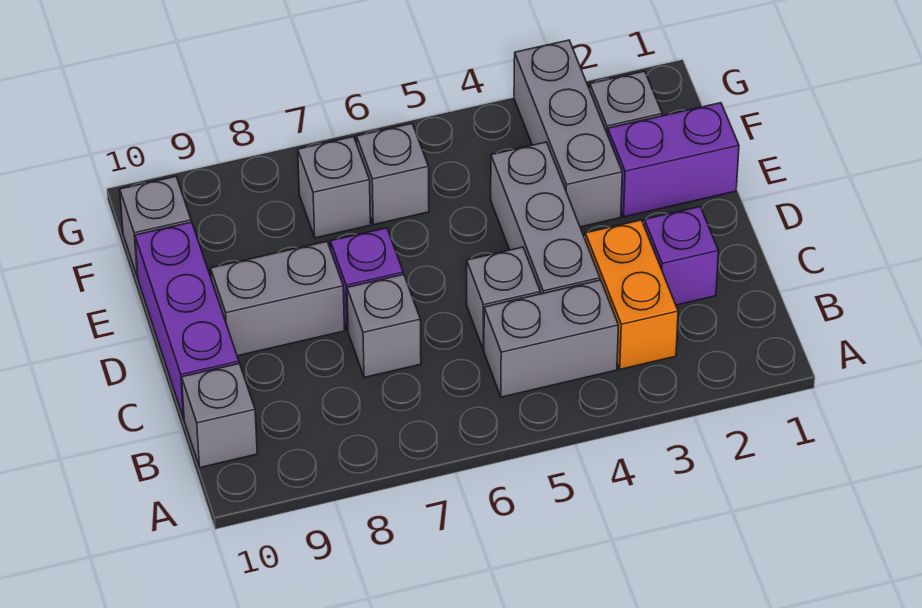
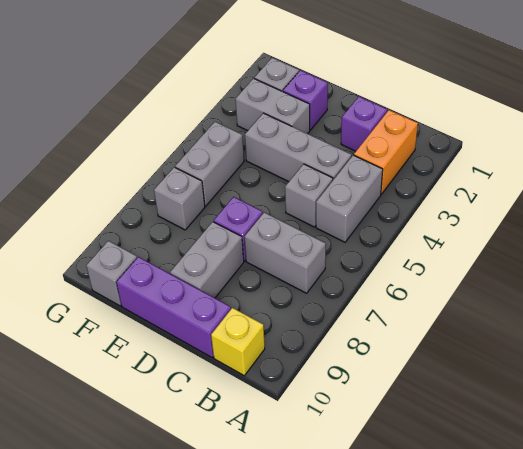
orange 1x2 brick [585,220,678,369] -> orange 1x2 brick turned to [354,110,418,194]
grey 1x1 brick [182,364,257,468] -> yellow 1x1 brick [211,308,265,376]
grey 1x1 brick [347,274,421,378] -> grey 1x2 brick [244,212,326,293]
purple 1x2 brick [608,103,739,217] -> purple 1x1 brick [283,70,328,130]
grey 1x3 brick [514,40,622,227] -> grey 1x2 brick [235,78,310,134]
grey 1x1 brick [357,124,429,225] -> grey 1x2 brick [175,122,244,206]

